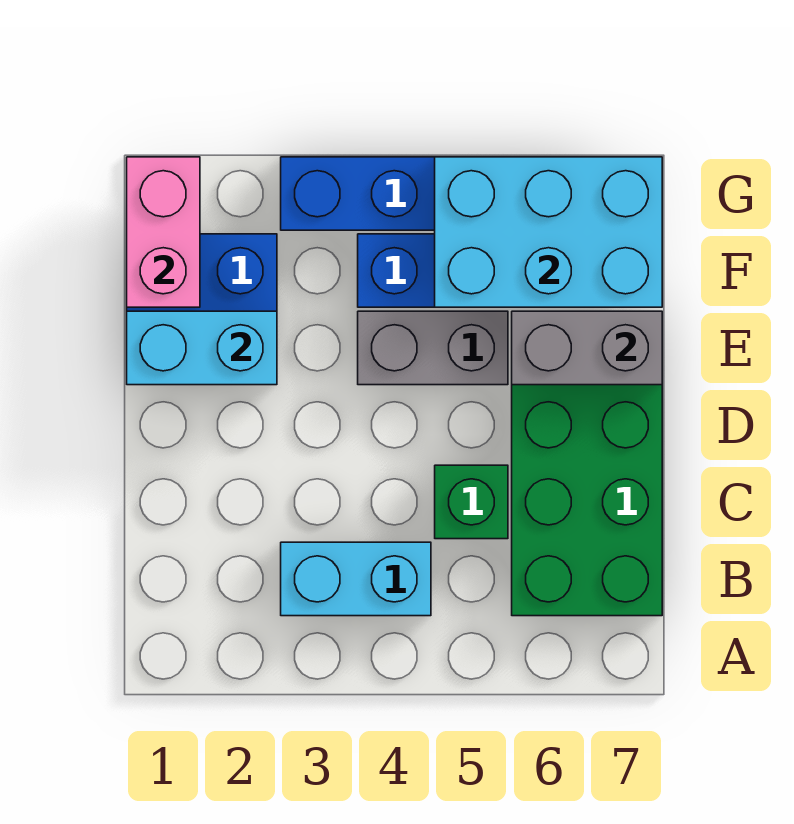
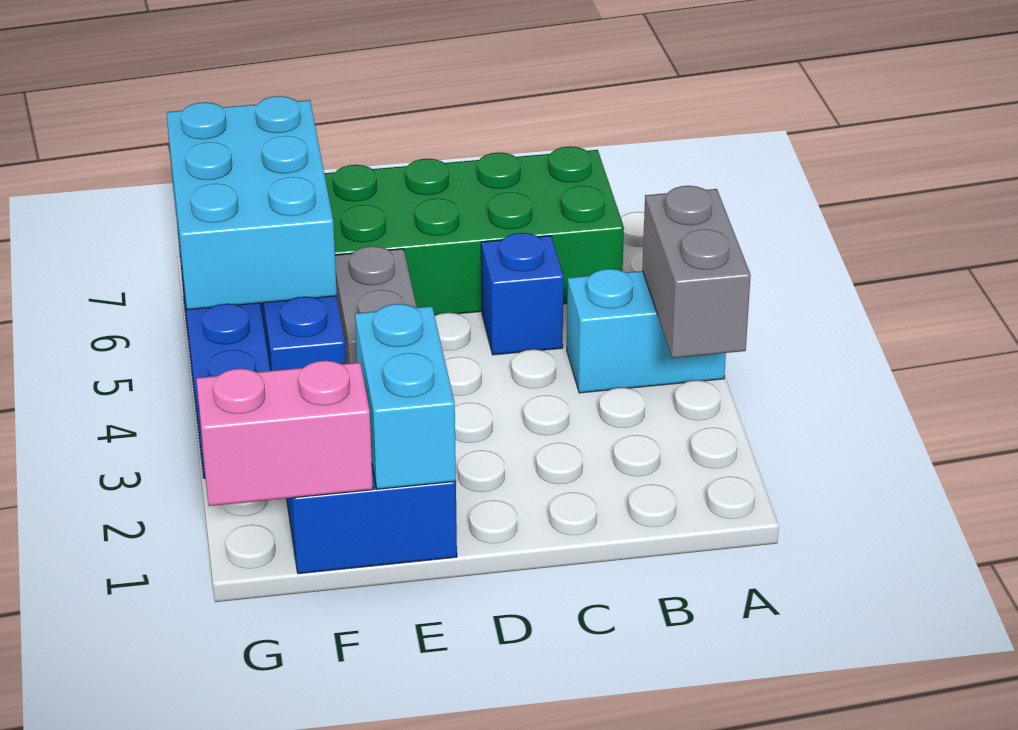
cyan 1x2 brick [281,542,431,616] -> cyan 1x2 brick turned to [567,269,726,393]
green 1x1 brick [435,465,508,539] -> blue 1x1 brick [481,233,564,355]
grey 1x2 brick [512,311,662,385] -> grey 1x2 brick moved to [642,186,751,358]

